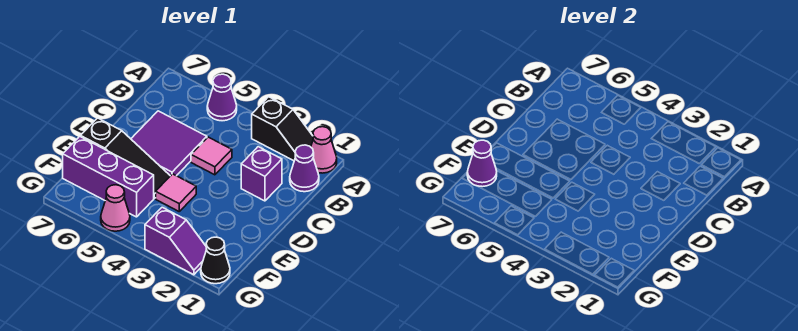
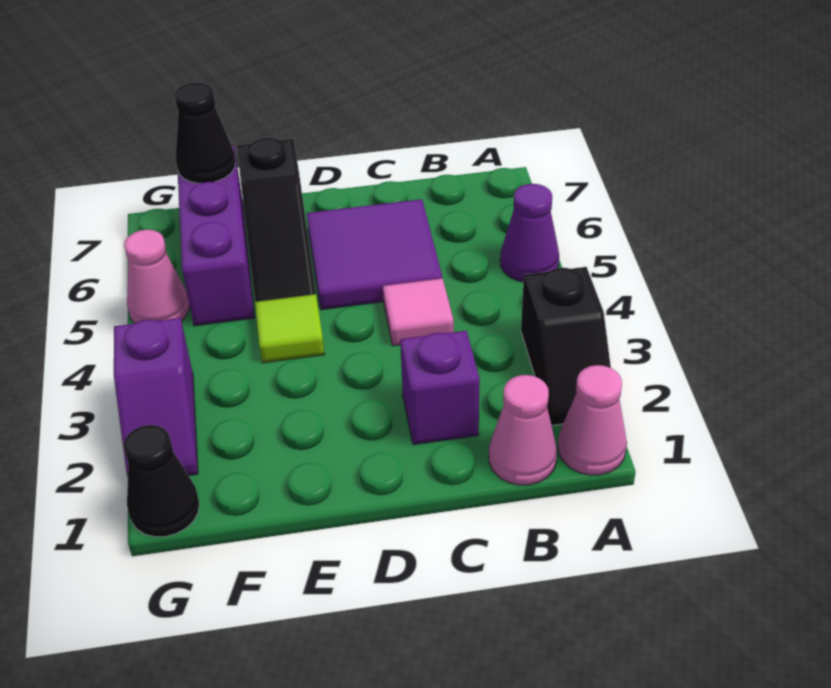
purple 1x1 cone [290,145,319,192] -> pink 1x1 cone [489,375,557,485]
pink 1x1 tile [156,174,196,211] -> lime 1x1 tile [255,294,325,363]
purple 1x1 cone [467,140,497,187] -> black 1x1 cone [175,83,236,183]

